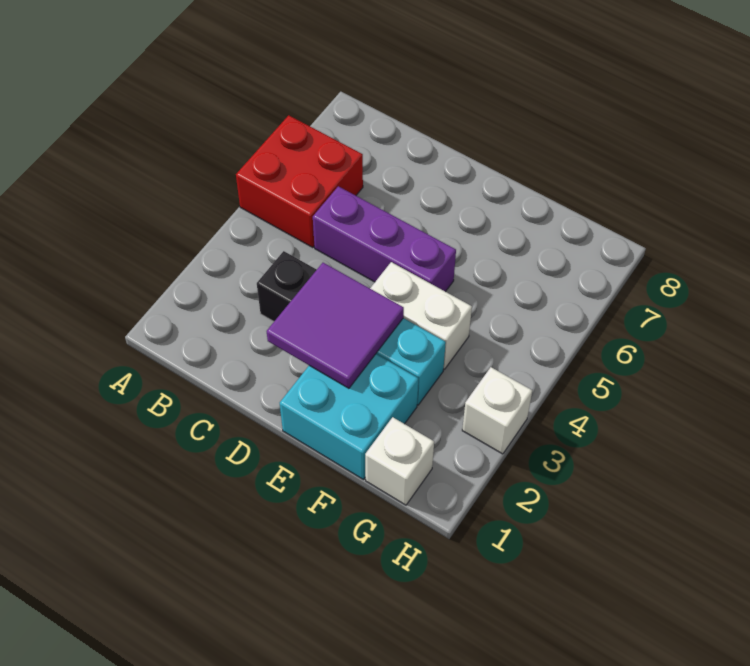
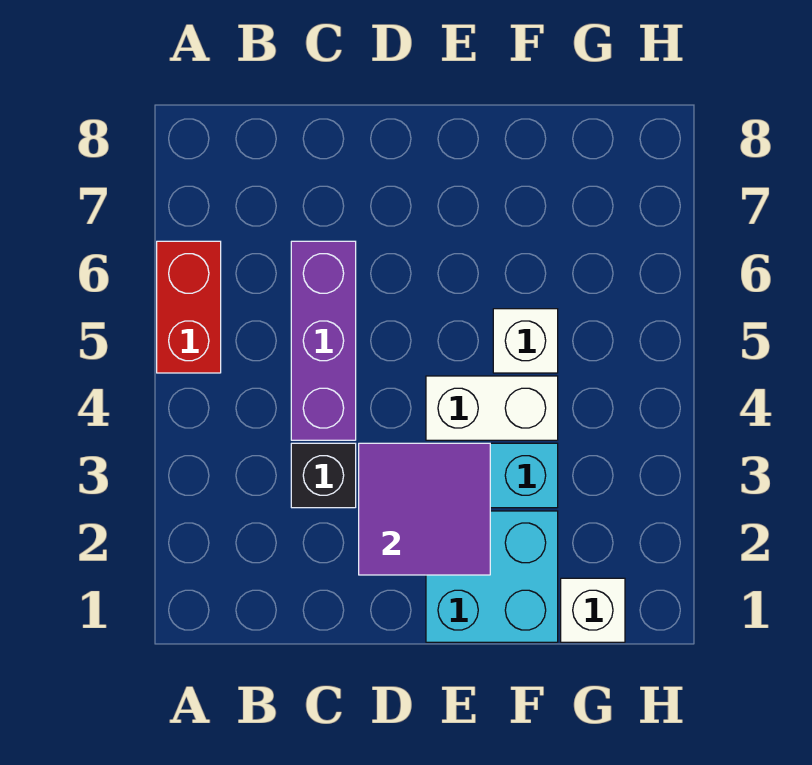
red 2x2 brick [236,115,363,247] -> red 1x2 brick [157,241,221,373]
purple 1x3 brick [313,186,456,292] -> purple 1x3 brick turned to [291,241,356,440]
white 1x1 brick [462,367,532,454] -> white 1x1 brick moved to [493,309,558,373]

